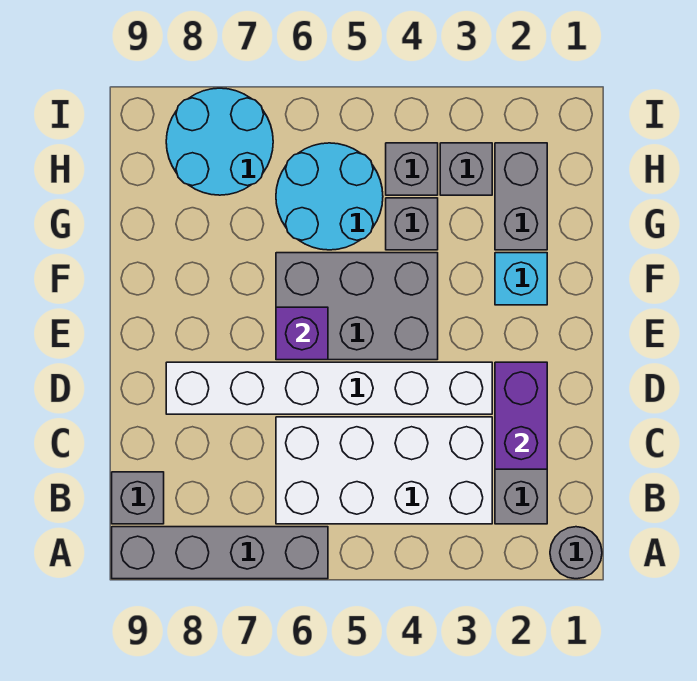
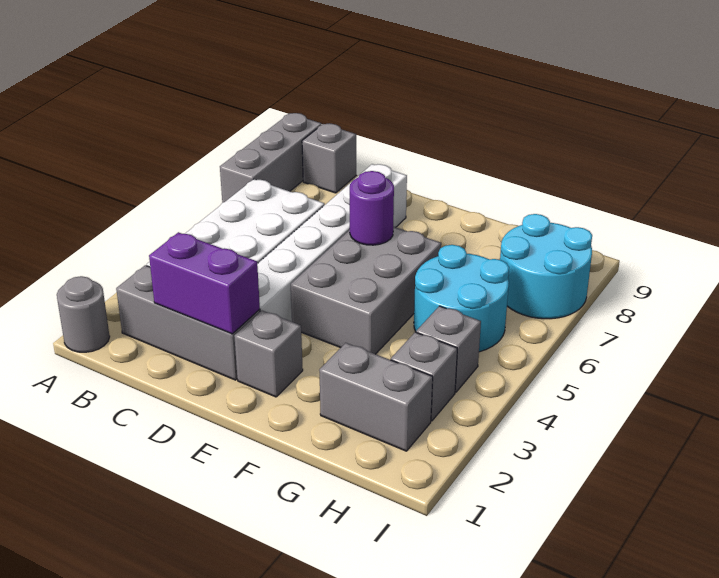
grey 1x4 brick [112,527,328,579] -> grey 1x3 brick [220,113,322,203]
purple 1x1 brick [276,307,328,360] -> purple 1x1 round brick [350,171,394,245]
cyan 1x1 brick [495,253,547,305] -> none
grey 1x1 brick [386,198,438,250] -> grey 1x1 brick moved to [234,311,303,397]

